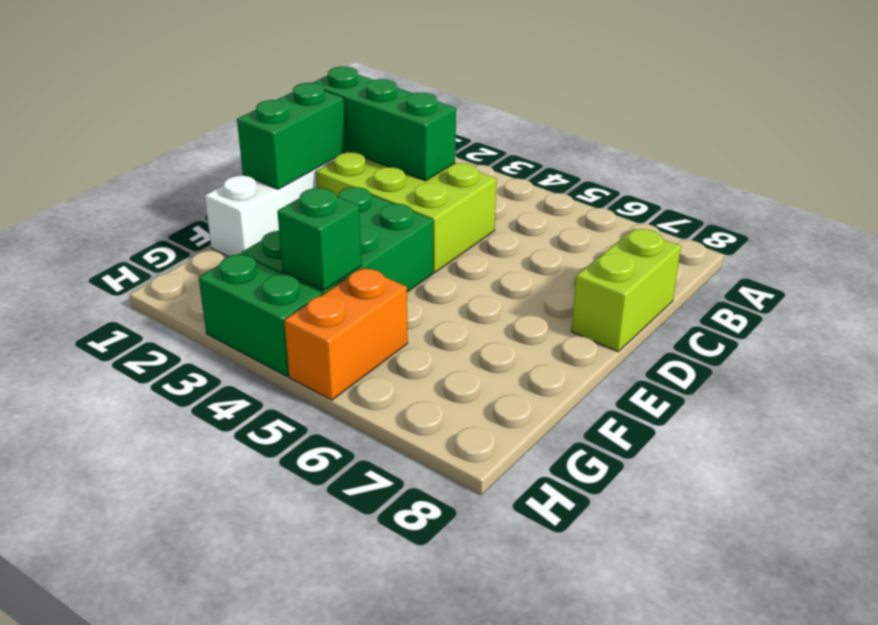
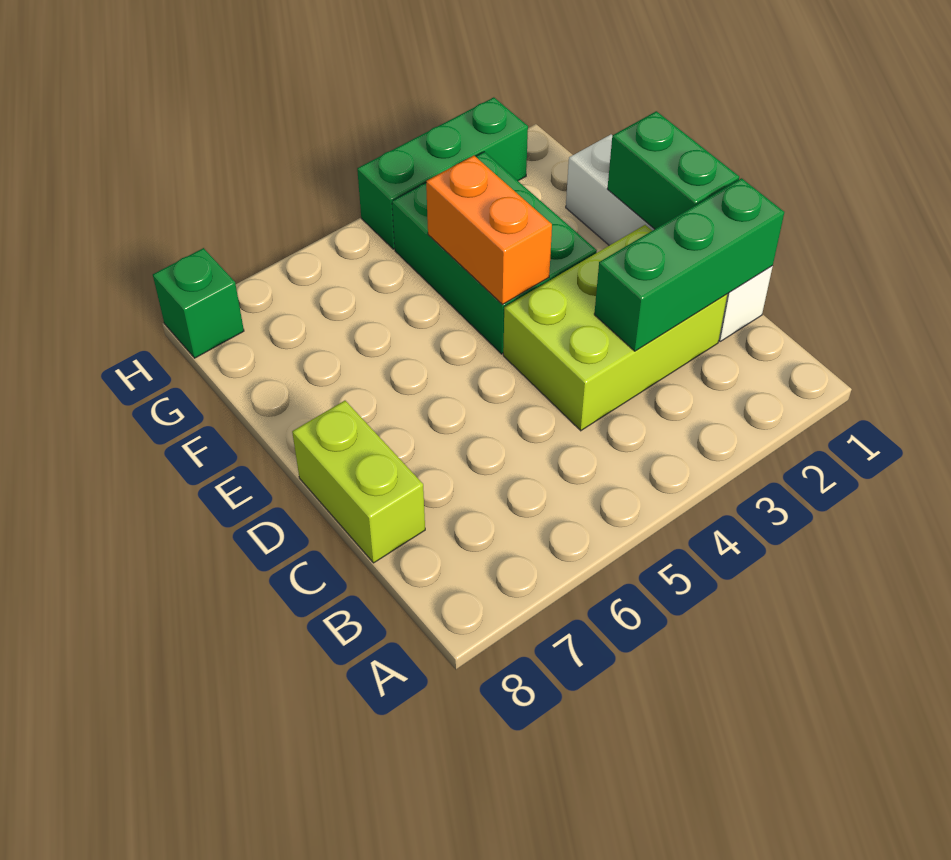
green 1x1 brick [277,188,362,290] -> green 1x1 brick moved to [153,248,244,358]
orange 1x2 brick [284,268,408,400] -> orange 1x2 brick moved to [426,156,552,304]
green 1x2 brick [199,254,322,376] -> green 1x3 brick [357,97,528,249]

